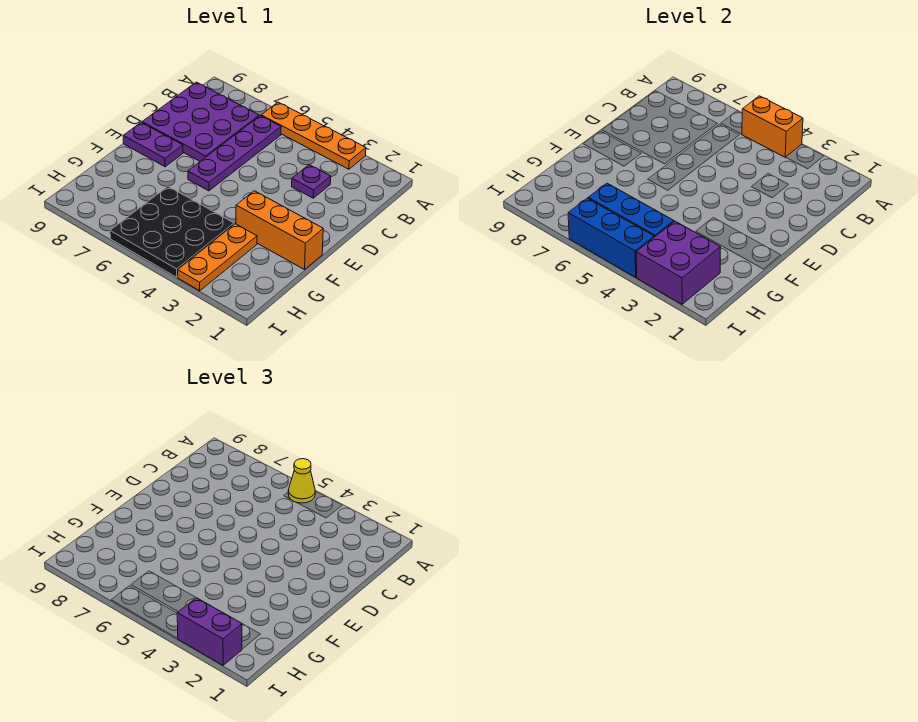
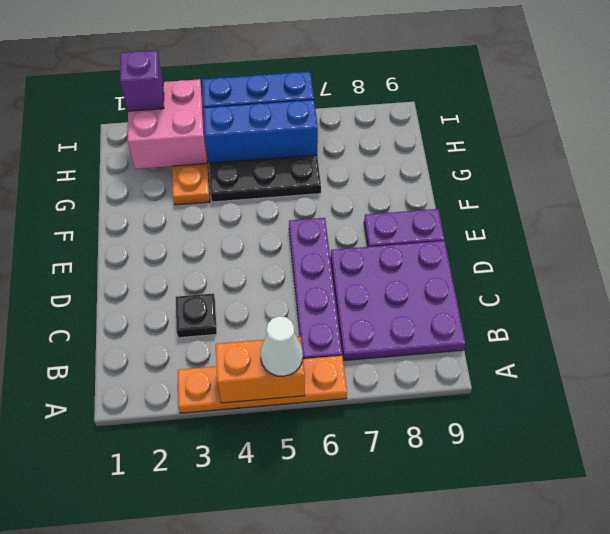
yellow 1x1 cone [288,459,315,503] -> white 1x1 cone [260,316,303,376]
purple 1x1 plate [292,165,331,198] -> black 1x1 plate [176,293,217,338]
orange 1x3 brick [236,191,323,270] -> none
purple 2x2 brick [636,221,721,304] -> pink 2x2 brick [128,79,207,169]
purple 1x2 brick [177,598,242,665] -> purple 1x1 brick [120,50,164,111]

